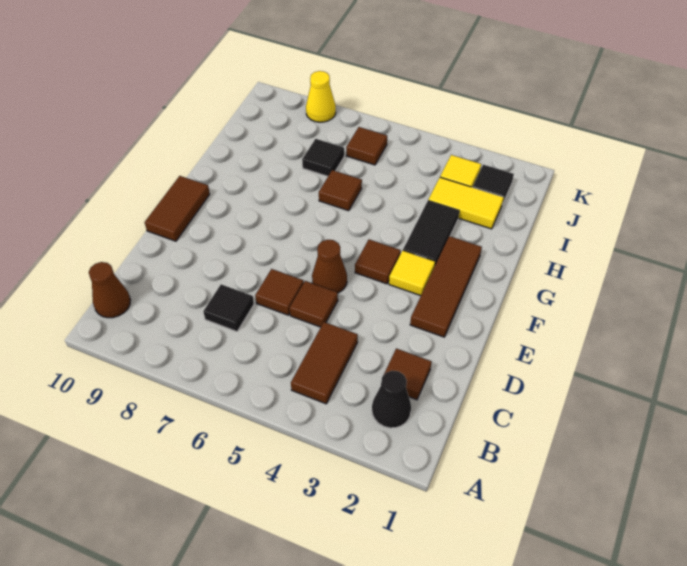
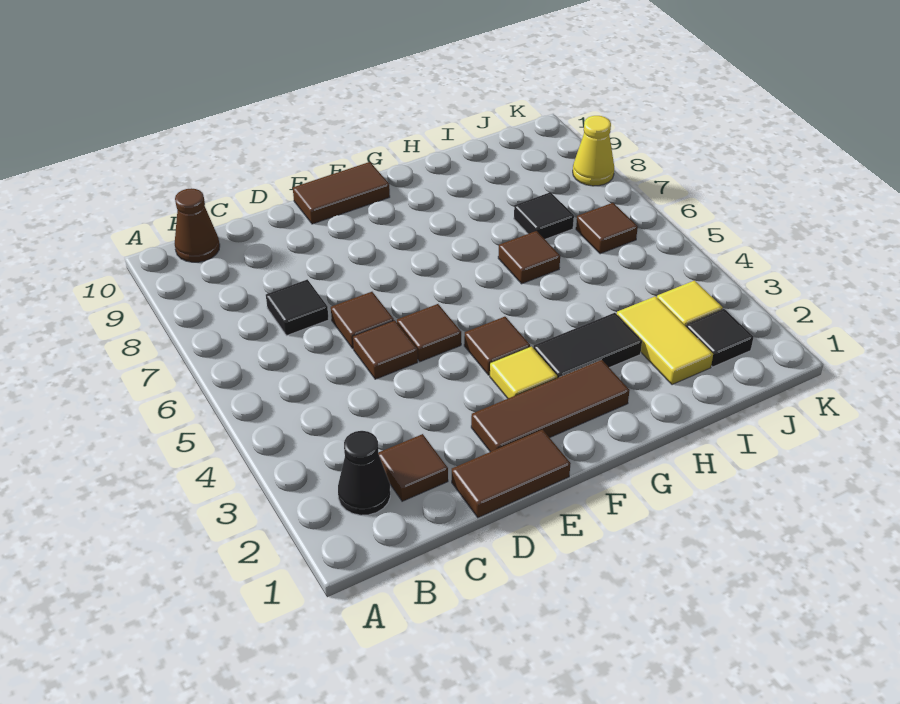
brown 1x2 tile [291,322,358,404] -> brown 1x2 tile moved to [452,430,571,518]
brown 1x1 cone [312,240,347,293] -> brown 1x1 tile [397,304,461,362]

